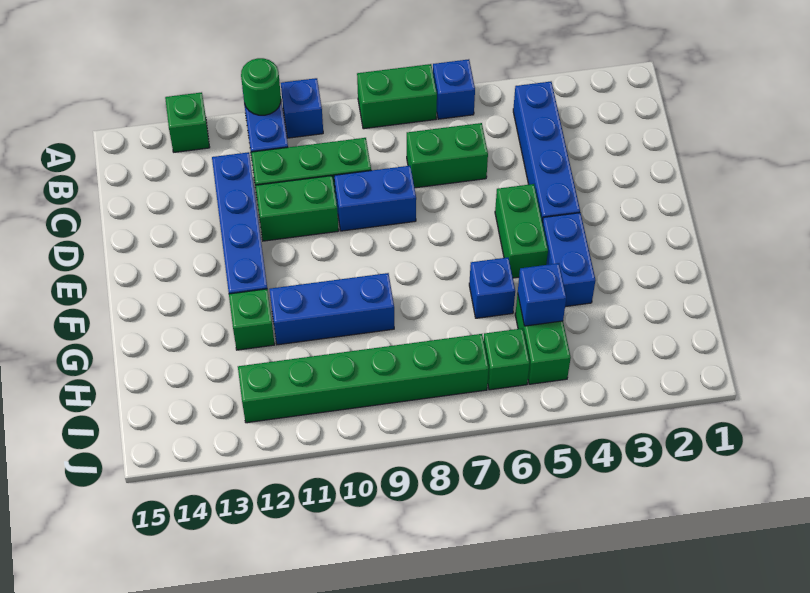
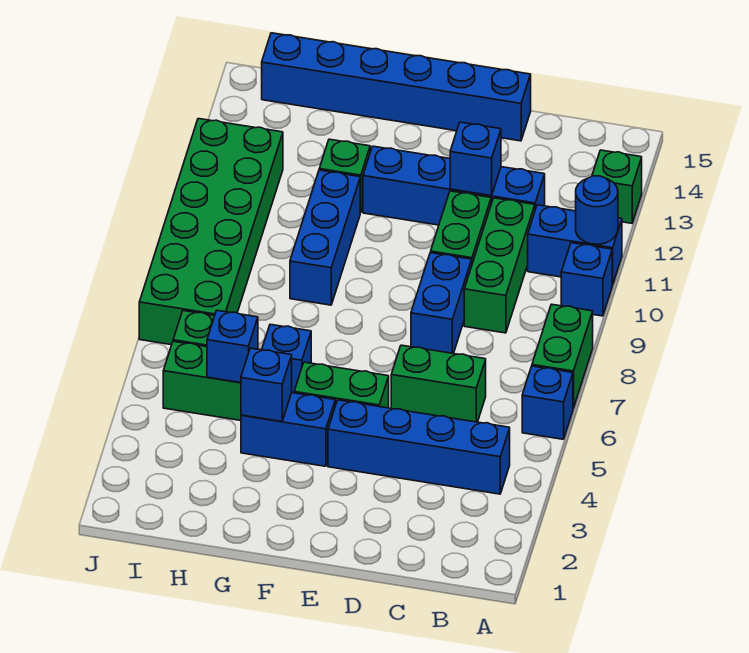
green 1x1 round brick [241,58,281,115] -> blue 1x1 round brick [576,176,618,244]
green 1x2 brick [407,123,488,188] -> green 1x2 brick turned to [391,345,486,422]
none -> blue 1x1 brick [450,122,501,196]
none -> blue 1x6 brick [262,33,531,141]
none -> blue 1x1 brick [241,348,292,422]
green 1x6 brick [238,334,489,423] -> green 2x6 brick [139,119,283,345]

